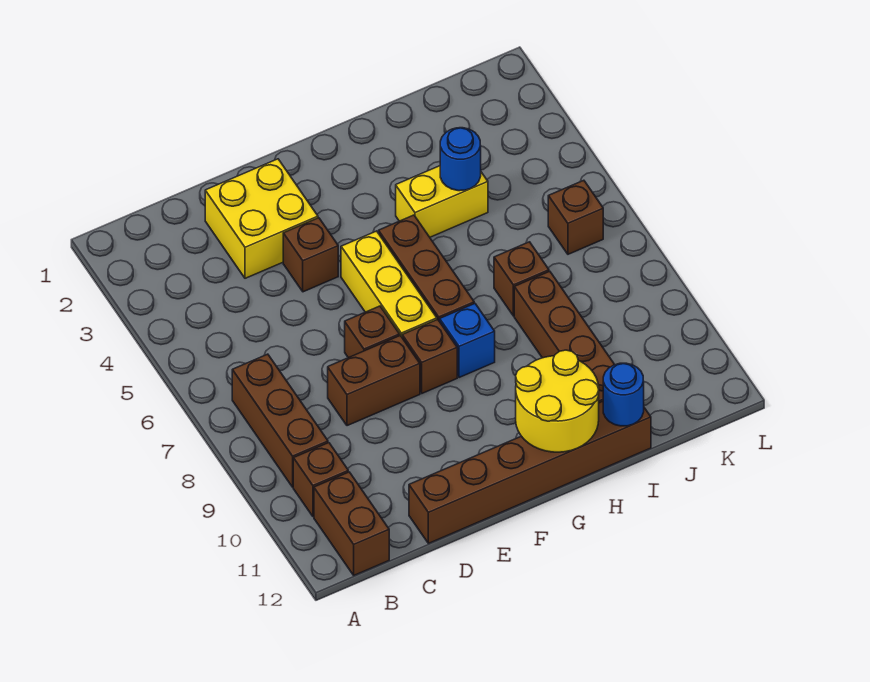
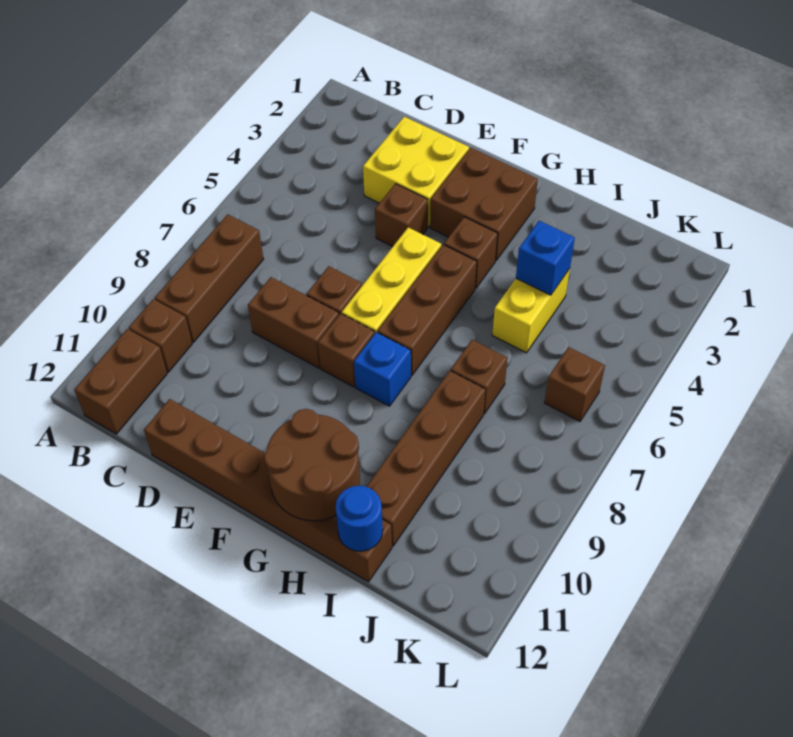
none -> brown 2x2 brick [430,148,538,260]
none -> brown 1x1 brick [444,217,498,288]
yellow 2x2 round brick [516,350,599,452] -> brown 2x2 round brick [264,409,360,521]
yellow 1x2 brick [396,166,488,237] -> yellow 1x2 brick turned to [492,269,570,353]
blue 1x1 round brick [440,128,481,191] -> blue 1x1 brick [516,221,575,295]

